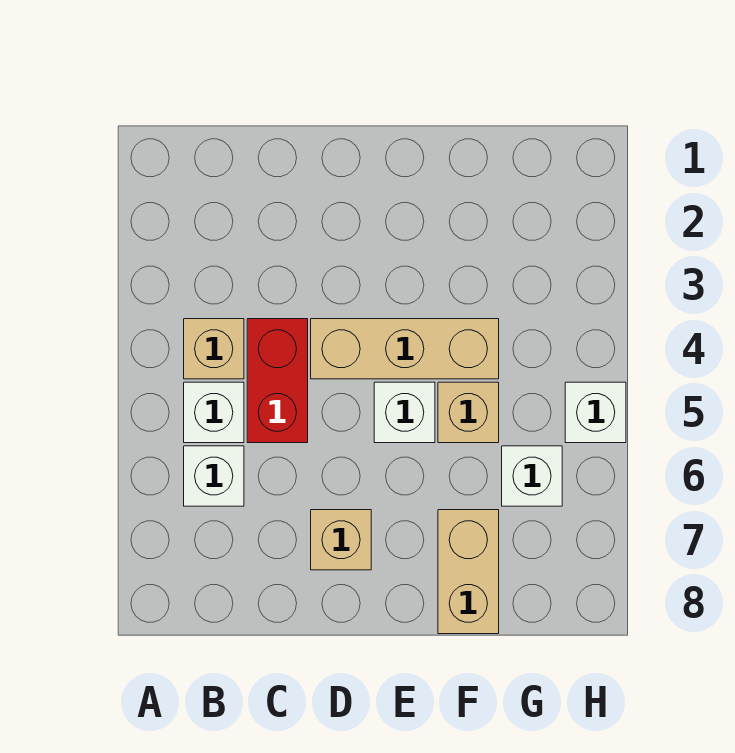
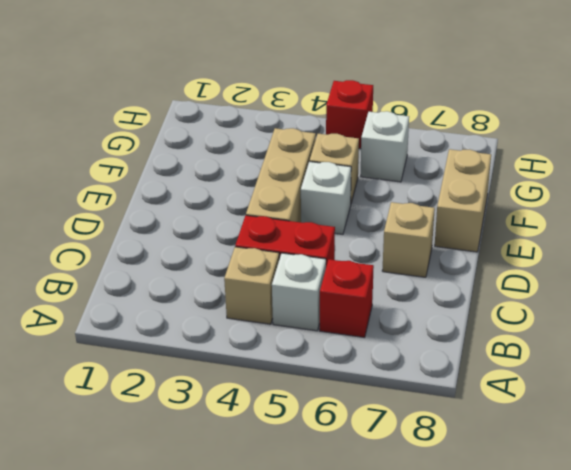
white 1x1 brick [184,446,244,506] -> red 1x1 brick [320,259,374,337]
tan 1x2 brick [438,510,499,634] -> tan 1x2 brick turned to [435,149,491,252]
white 1x1 brick [565,382,626,443] -> red 1x1 brick [326,80,373,149]

